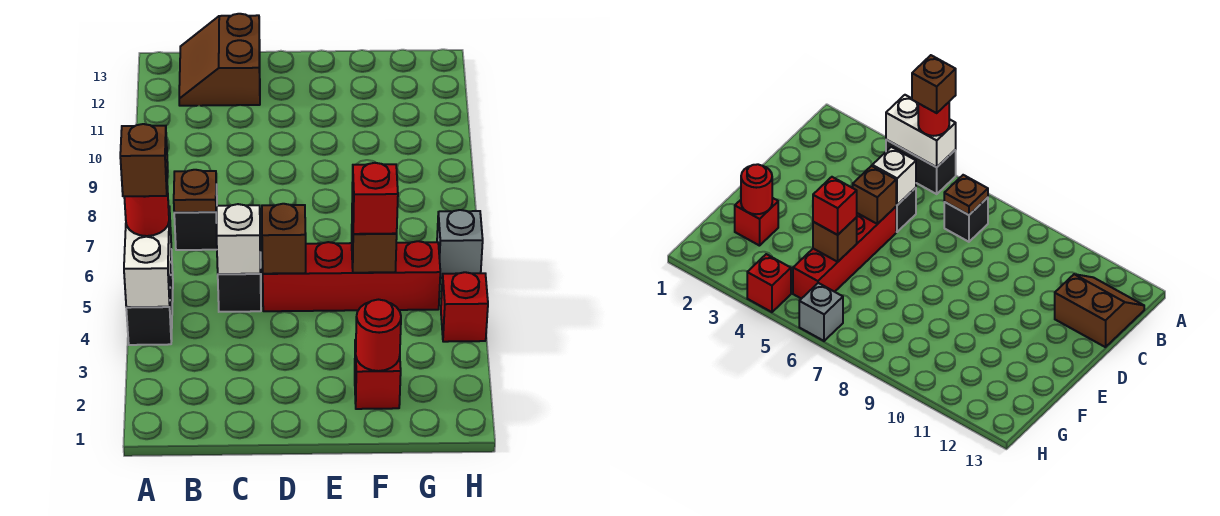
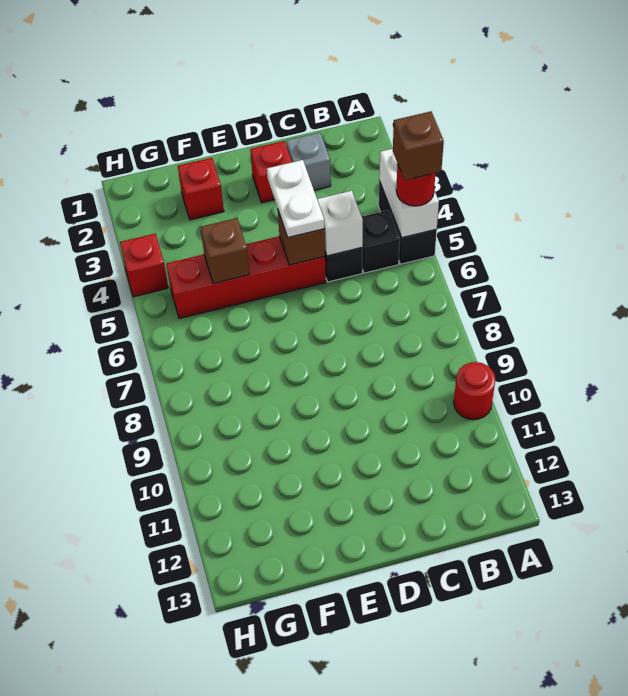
black 1x1 brick [174,185,217,250] -> black 1x1 brick moved to [362,210,400,273]
brown 1x1 plate [174,170,216,212] -> none
brown 2x2 slope [179,14,260,106] -> none
none -> white 1x2 plate [267,160,324,237]
red 1x1 round brick [356,300,401,371] -> red 1x1 round brick moved to [454,362,496,420]
red 1x1 brick [352,163,398,234] -> red 1x1 brick moved to [250,141,292,203]
grey 1x1 brick [437,210,483,278] -> grey 1x1 brick moved to [286,133,331,190]

